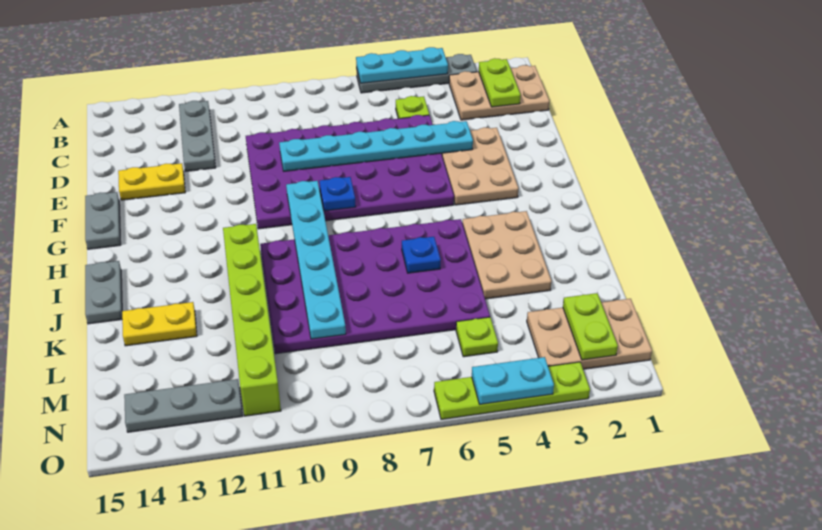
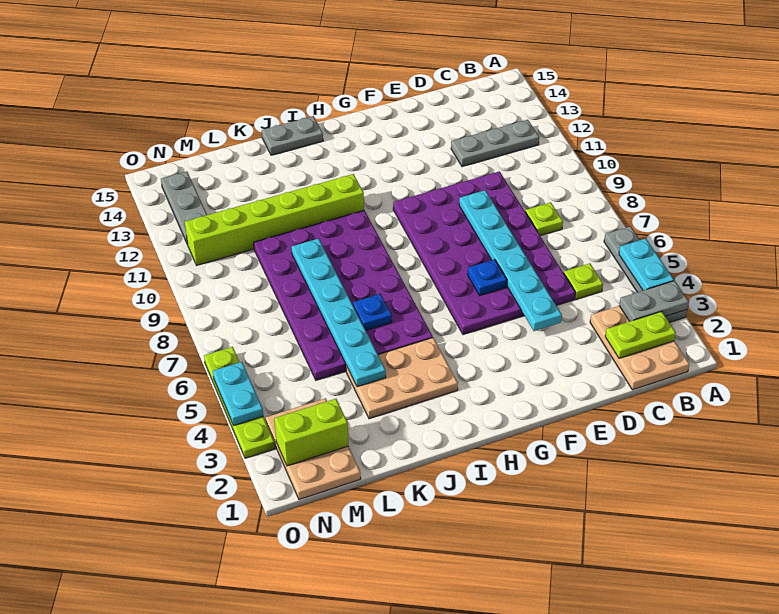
cyan 1x3 plate [356,47,448,83] -> cyan 1x2 plate [619,239,674,290]
tan 2x3 plate [441,127,518,205] -> none
yellow 1x2 plate [118,163,185,200] -> none
grey 1x2 plate [85,192,121,249] -> grey 1x2 plate moved to [619,281,689,321]
blue 1x1 plate [319,177,356,211] -> blue 1x1 plate moved to [468,259,507,296]
cyan 1x6 plate [286,181,346,339] -> cyan 1x6 plate turned to [292,238,386,387]
yellow 1x2 plate [122,302,197,346] -> none
lime 1x2 plate [563,293,618,360] -> lime 1x2 brick [274,399,348,466]
lime 1x1 plate [456,317,498,357] -> lime 1x1 plate moved to [525,202,563,236]

